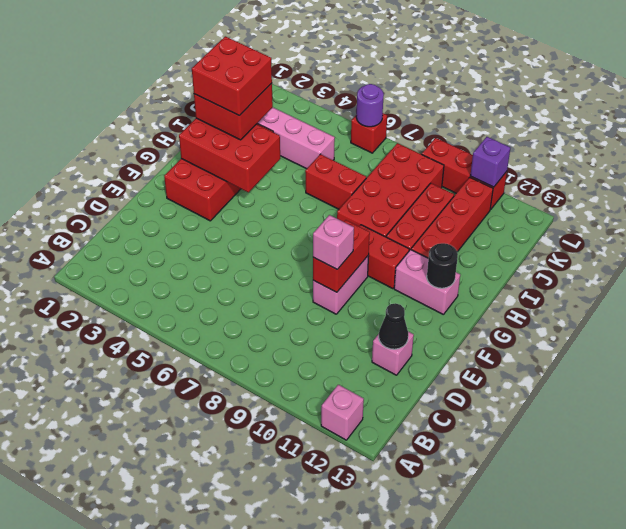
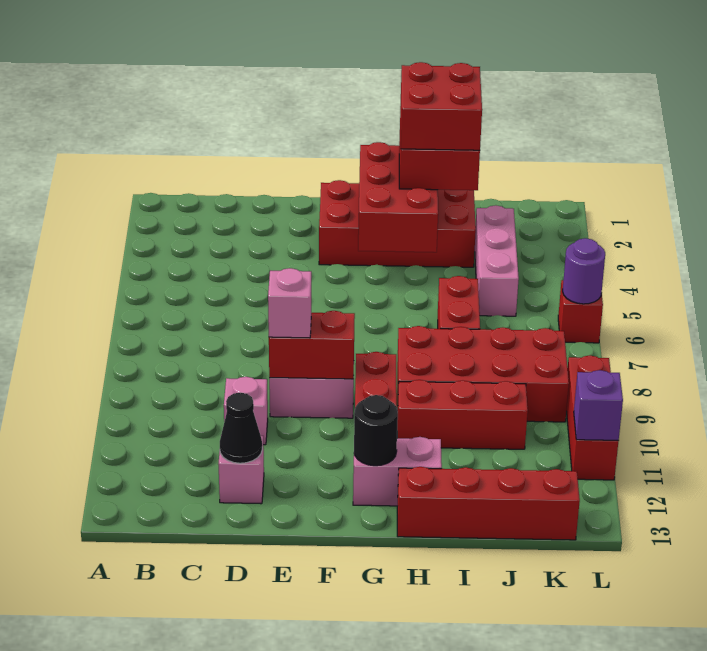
pink 1x1 brick [321,385,364,440] -> pink 1x1 brick moved to [224,377,268,445]
pink 1x2 brick [394,250,460,315] -> pink 1x2 brick turned to [353,437,442,506]
red 1x4 brick [411,177,493,258] -> red 1x4 brick moved to [397,467,580,540]

